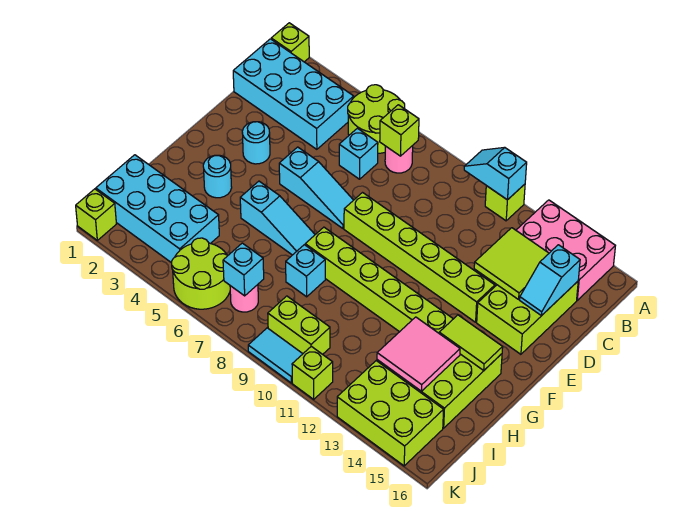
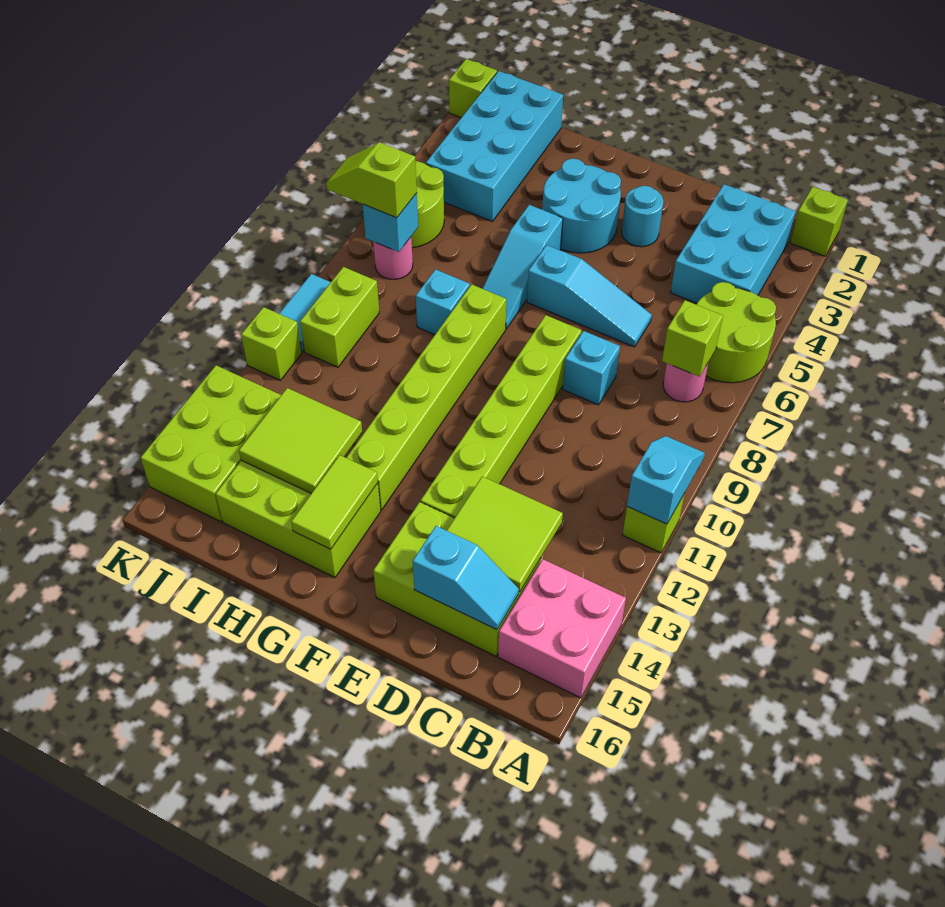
pink 2x3 brick [516,200,615,300] -> pink 2x2 brick [498,559,626,698]
cyan 2x4 brick [233,39,354,149] -> cyan 2x3 brick [671,184,796,303]
cyan 1x1 brick [339,128,378,179] -> cyan 1x1 brick moved to [563,331,620,405]
cyan 1x2 slope [520,245,580,315] -> cyan 1x2 slope turned to [413,526,519,630]
cyan 1x3 slope [279,147,353,229] -> cyan 1x3 slope turned to [527,245,652,347]
cyan 1x1 round brick [203,155,232,198] -> cyan 2x2 round brick [542,159,621,253]
pink 2x2 tile [377,317,460,391] -> lime 2x2 tile [239,388,362,493]
none -> lime 1x2 slope [326,142,417,218]

